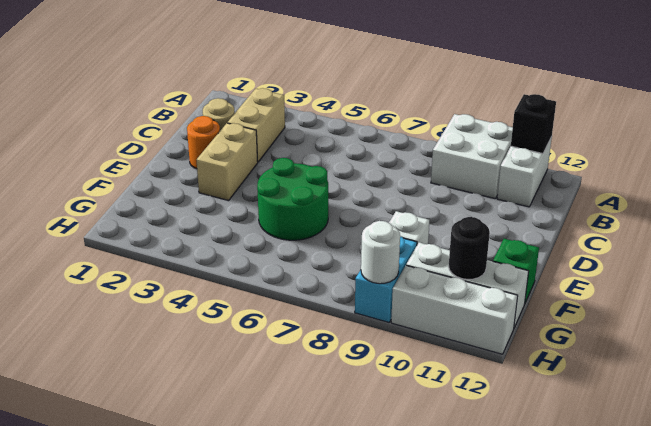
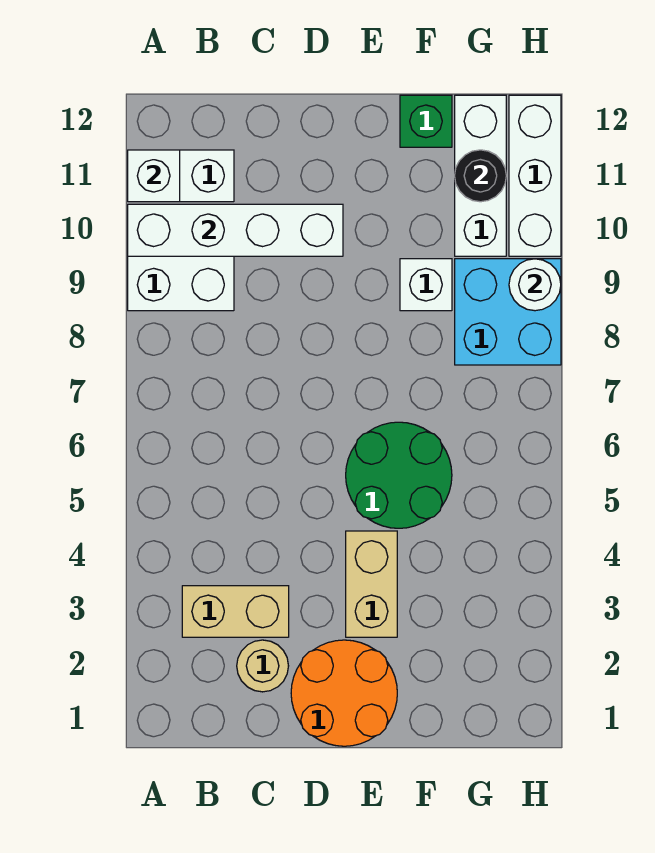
none -> white 1x4 brick [128,204,343,256]
black 1x1 brick [511,94,556,154] -> white 1x1 brick [128,150,180,202]
orange 1x1 round brick [187,116,220,169] -> orange 2x2 round brick [291,640,397,746]
tan 1x2 brick [197,123,258,201] -> tan 1x2 brick turned to [346,531,397,637]
cyan 1x2 brick [355,236,417,322] -> cyan 2x2 brick [455,259,561,365]

